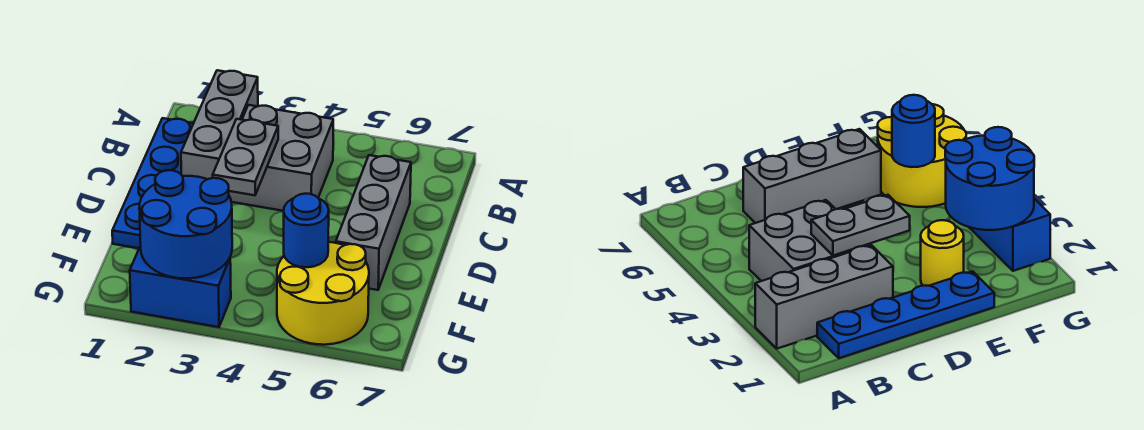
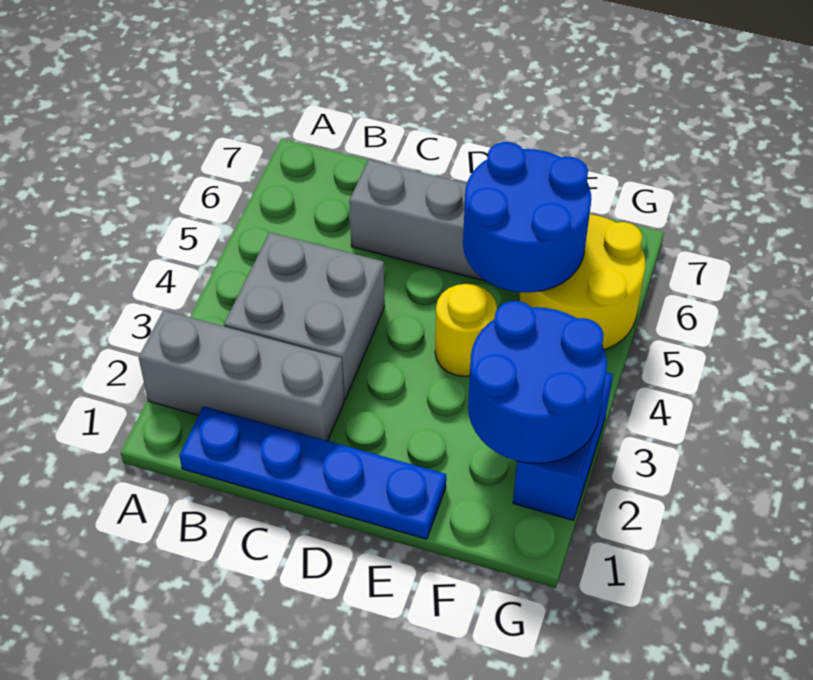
grey 1x2 plate [213,119,278,195] -> none
yellow 1x1 round brick [921,220,964,286] -> yellow 1x1 round brick moved to [435,284,497,377]
blue 1x1 round brick [284,194,329,267] -> blue 2x2 round brick [463,142,591,292]

